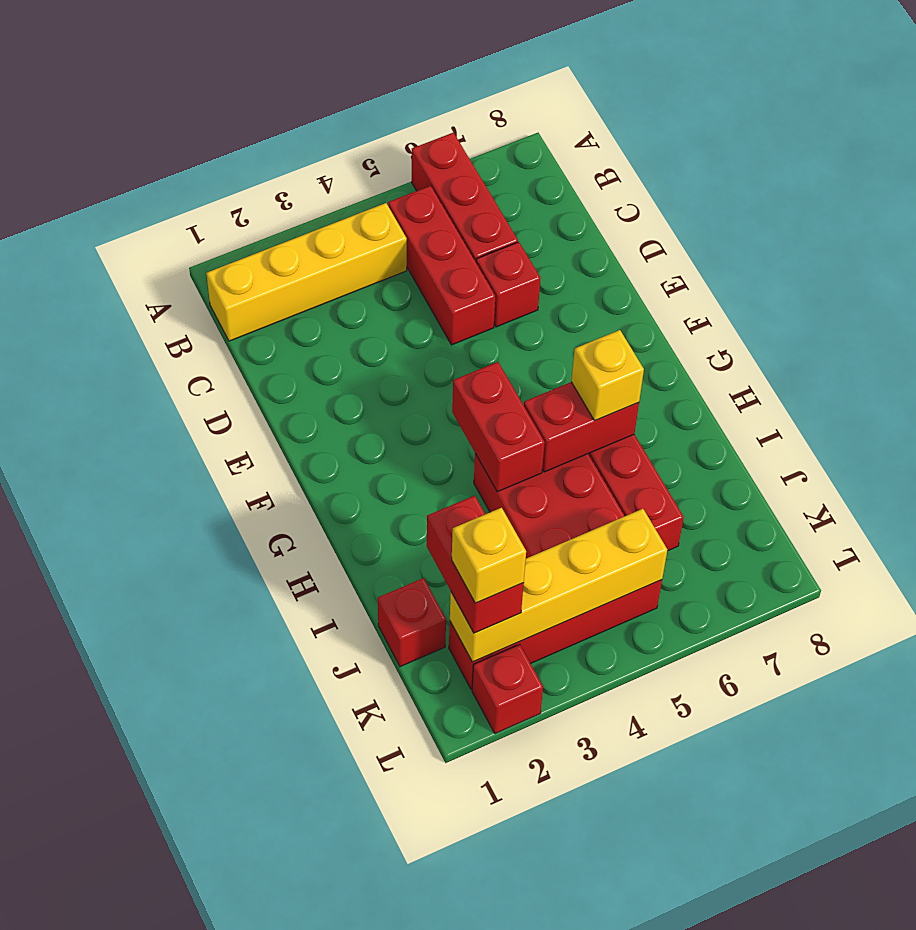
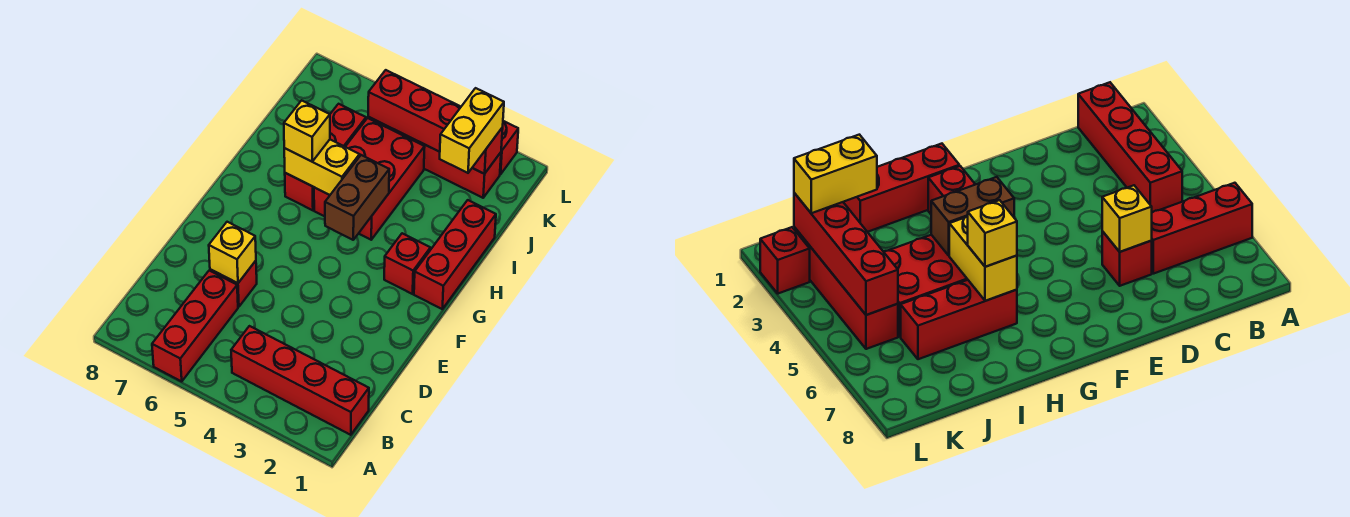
yellow 1x4 brick [206,203,407,341] -> red 1x4 brick [231,326,369,435]
red 1x3 brick [388,186,496,345] -> red 1x3 brick moved to [414,200,496,309]
red 1x2 brick [452,362,545,492] -> brown 1x2 brick [325,155,389,240]
red 1x2 brick [524,382,639,472] -> yellow 1x2 brick [284,140,360,195]
red 1x1 brick [378,578,446,667] -> red 1x1 brick moved to [384,233,430,294]
red 1x2 brick [427,496,524,633] -> yellow 1x2 brick [440,88,504,173]
yellow 1x4 brick [450,509,667,662] -> red 1x4 brick [368,70,503,174]
yellow 1x1 brick [452,508,526,603] -> yellow 1x1 brick moved to [209,222,256,283]

